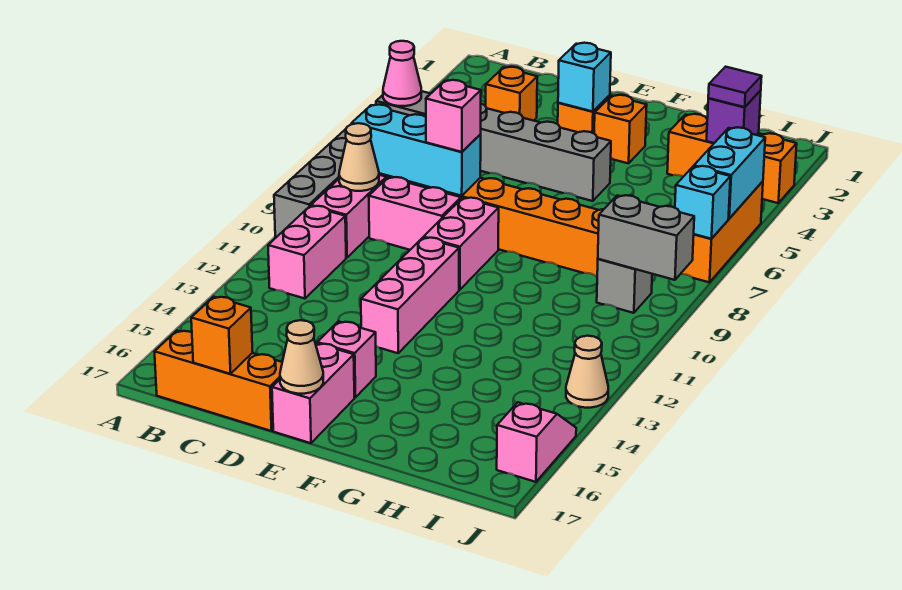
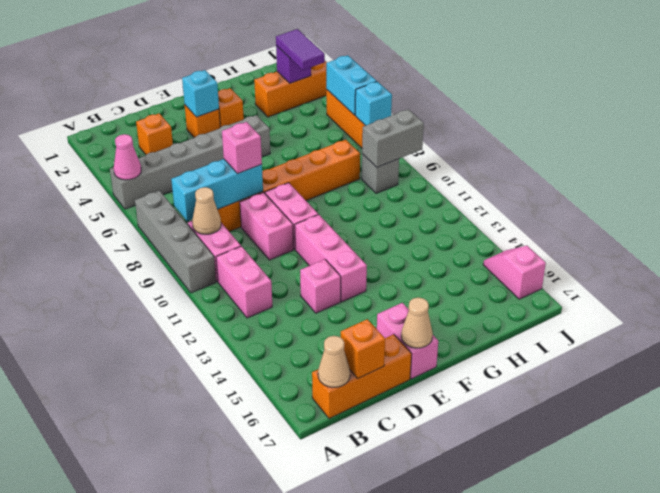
pink 1x2 brick [369,177,461,250] -> pink 1x2 brick turned to [240,192,294,260]
pink 1x1 brick [317,321,376,398] -> pink 1x1 brick moved to [300,259,341,313]
purple 1x1 tile [708,67,762,107] -> purple 1x2 tile [276,29,325,70]
tan 1x1 cone [566,336,608,408] -> tan 1x1 cone moved to [318,336,350,388]

